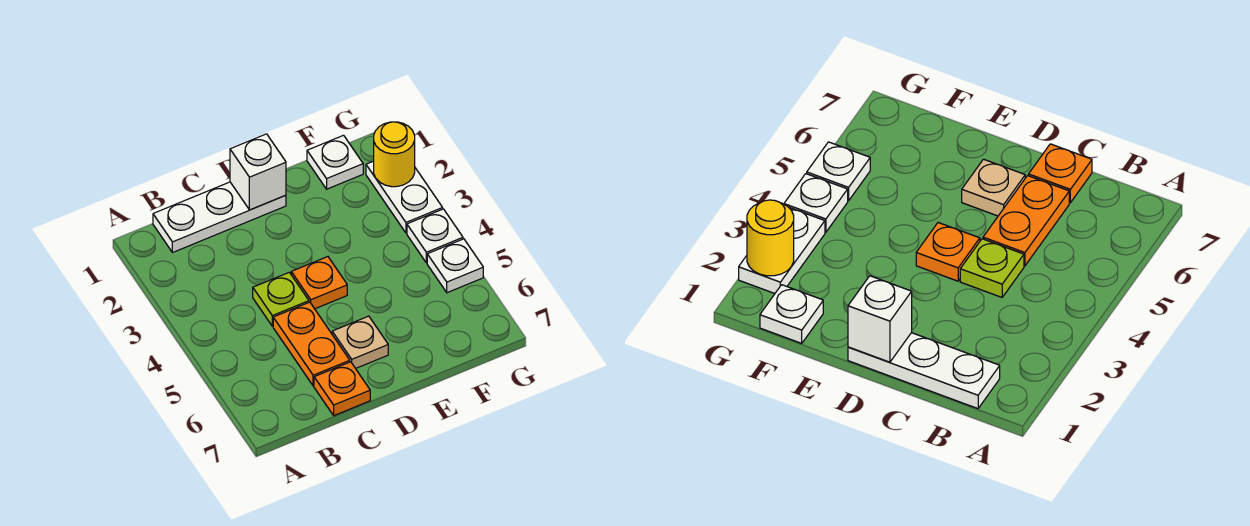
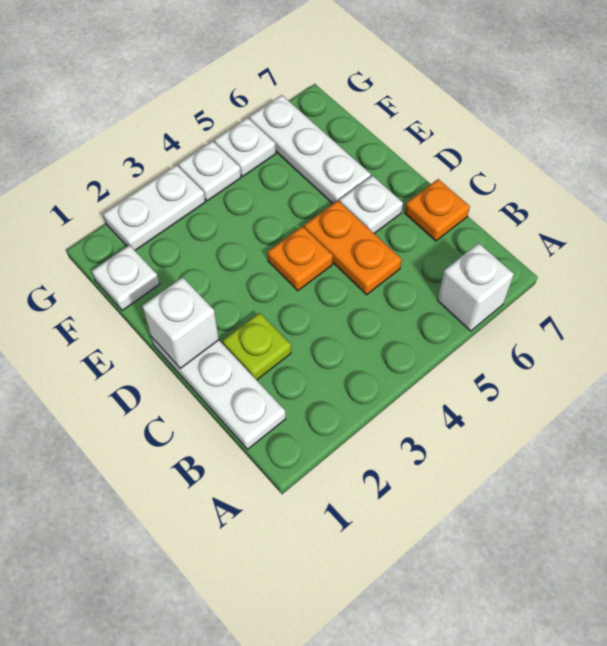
none -> white 1x1 brick [437,243,514,331]
lime 1x1 plate [253,272,309,326] -> lime 1x1 plate moved to [223,313,291,380]
orange 1x2 plate [273,302,350,386] -> orange 1x2 plate turned to [304,201,402,295]
tan 1x1 plate [332,316,388,369] -> white 1x1 plate [339,176,403,233]
none -> white 1x3 plate [249,95,371,204]
yellow 1x1 round brick [374,122,415,187] -> none

